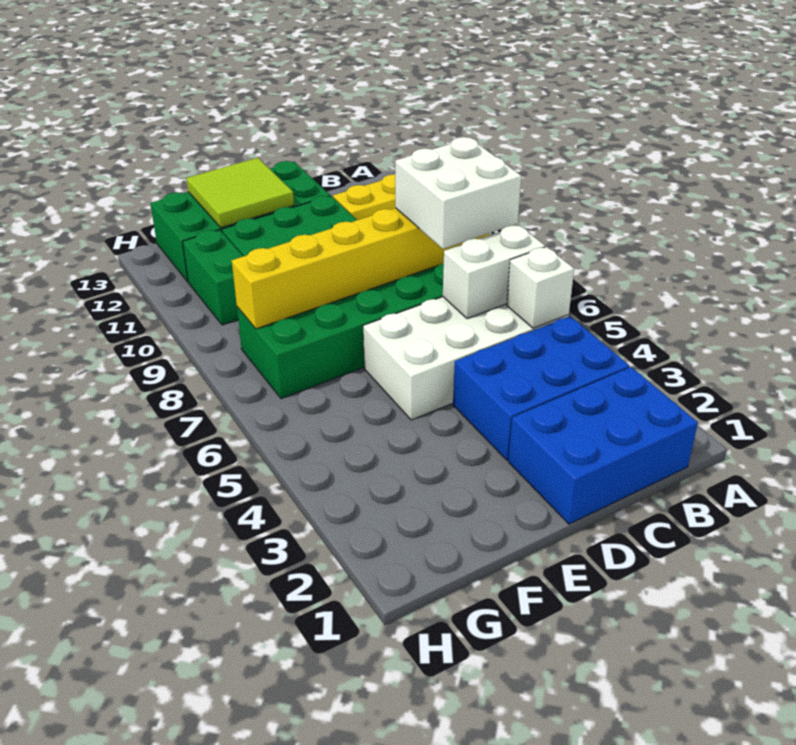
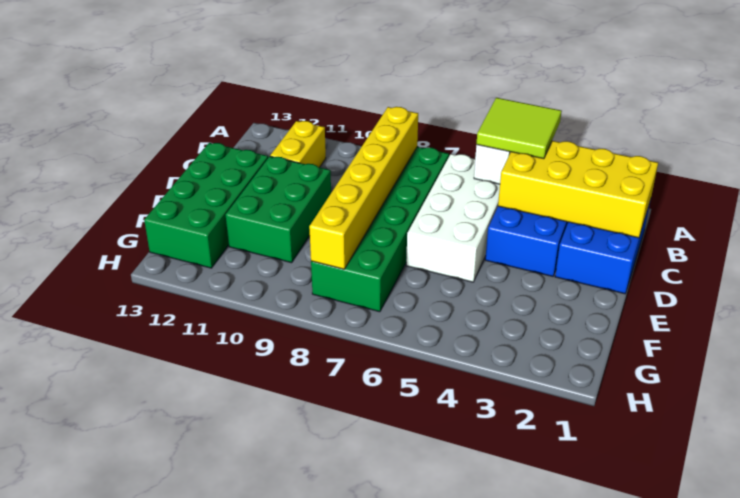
none -> yellow 2x4 brick [498,141,658,238]
white 1x2 brick [443,225,545,319] -> none
white 2x2 brick [395,137,521,249] -> none
lime 2x2 tile [186,158,294,228] -> lime 2x2 tile moved to [476,98,562,159]
green 1x2 brick [182,230,243,325] -> none

